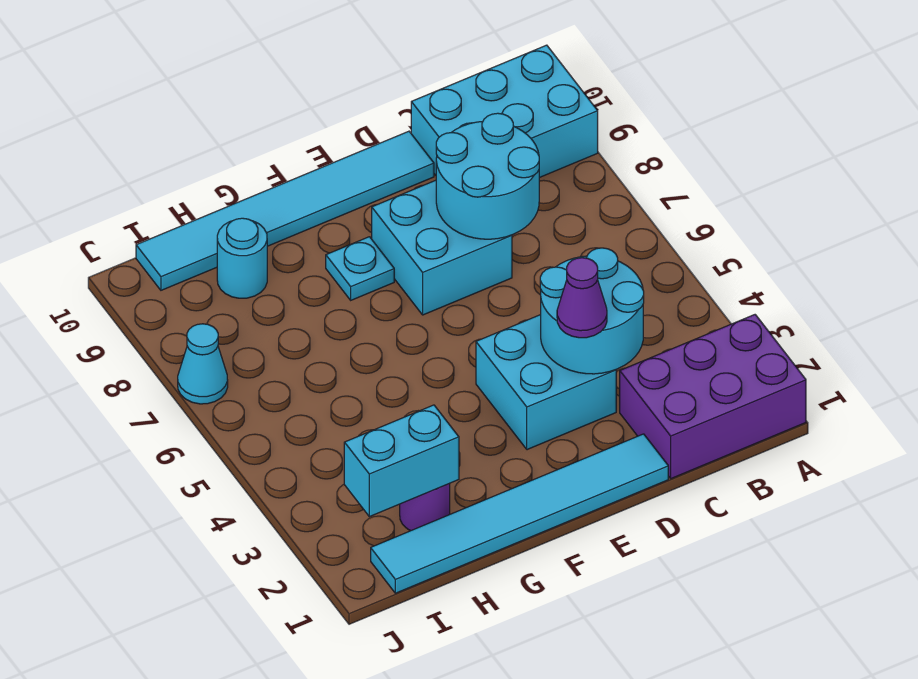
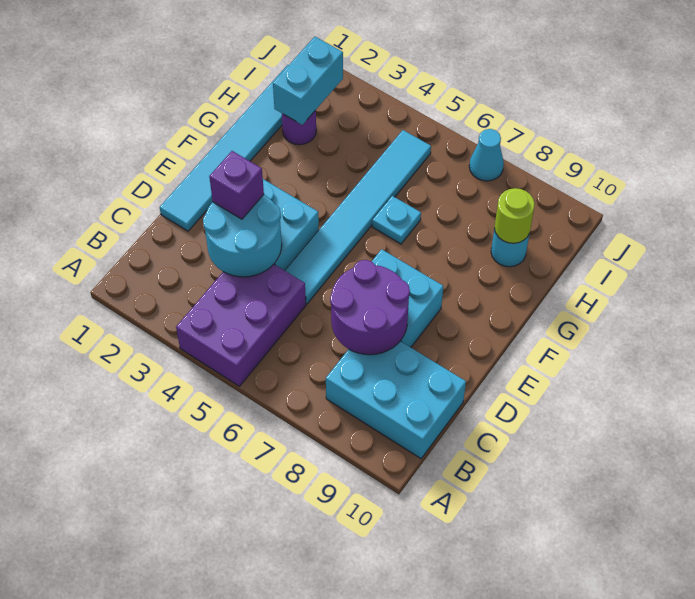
purple 2x3 brick [620,315,806,479] -> purple 2x3 brick moved to [176,264,306,386]
cyan 2x3 brick [411,45,598,178] -> cyan 2x3 brick turned to [326,341,466,458]
cyan 2x2 round brick [436,113,539,239] -> purple 2x2 round brick [330,260,410,355]
purple 1x1 cone [557,258,607,338] -> purple 1x1 brick [209,151,264,219]
cyan 1x6 tile [136,131,434,290] -> cyan 1x6 tile moved to [285,130,431,304]
cyan 1x1 plate [326,237,394,300] -> cyan 1x1 plate moved to [372,196,421,244]
none -> lime 1x1 round brick [494,188,535,243]

